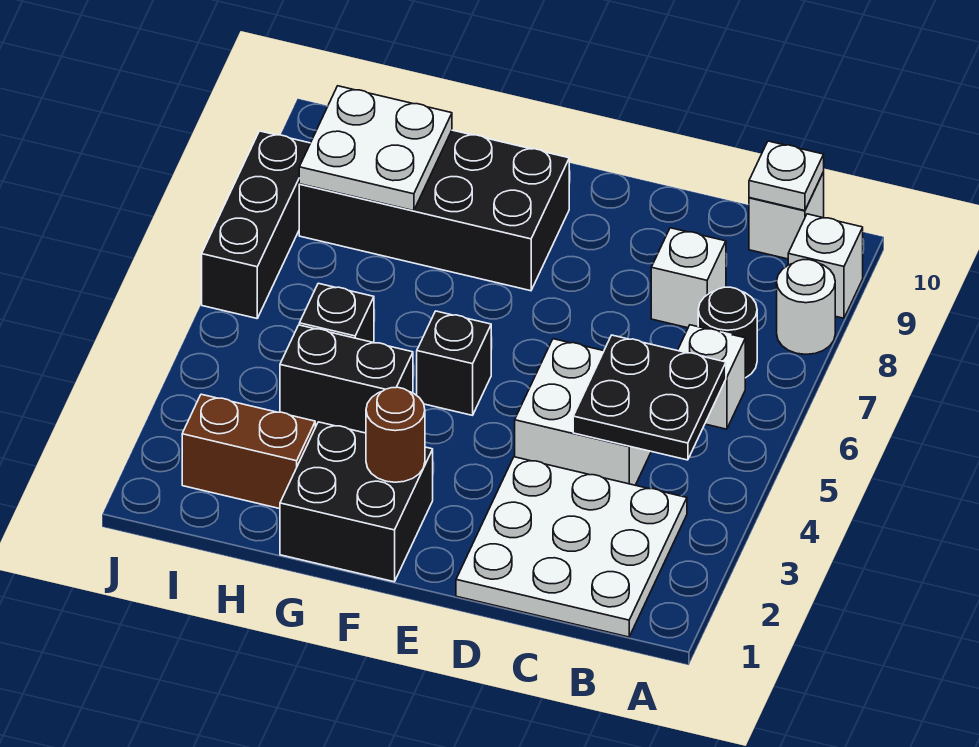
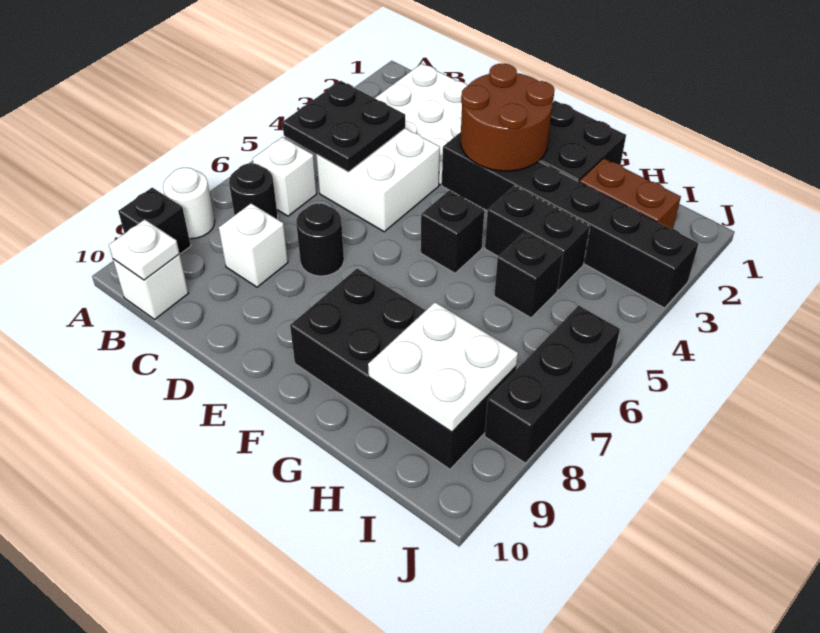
white 1x1 brick [788,214,863,318] -> black 1x1 brick [118,188,191,254]
none -> black 1x1 round brick [296,204,344,276]
none -> black 1x6 brick [442,132,699,308]
brown 1x1 round brick [366,387,425,482] -> brown 2x2 round brick [461,64,555,171]

